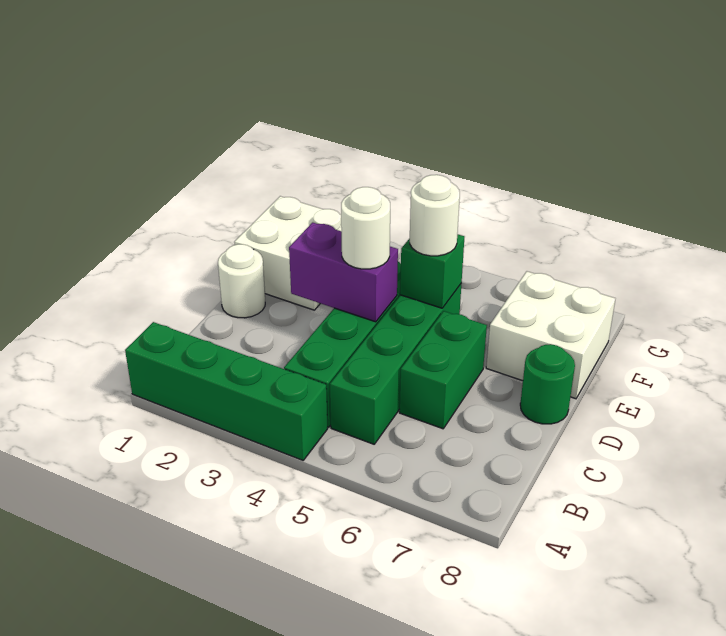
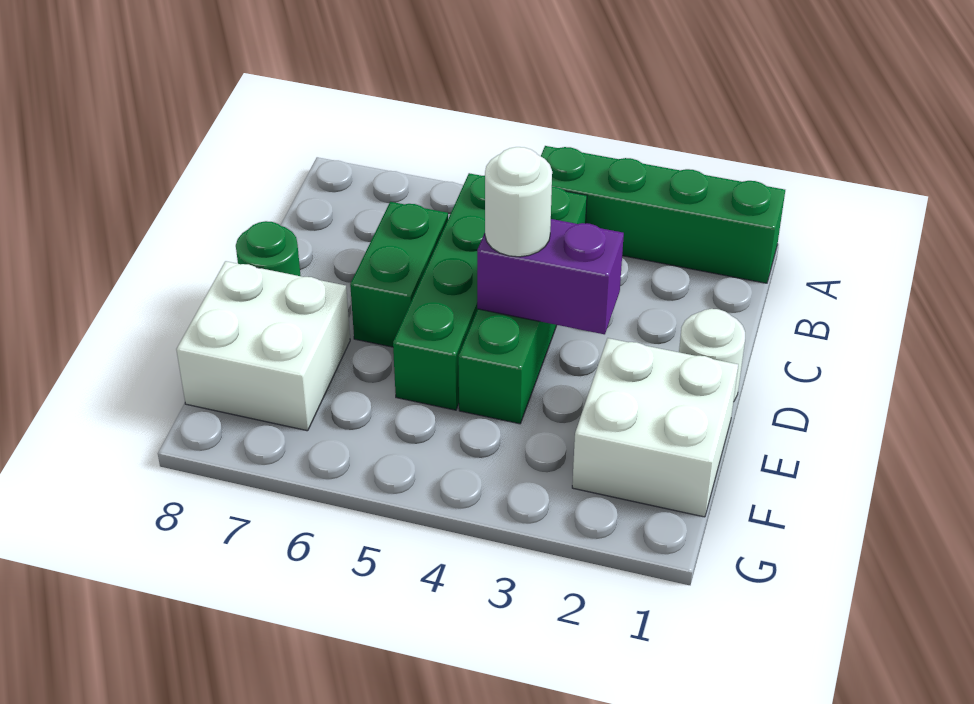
green 1x1 brick [400,234,464,308] -> none
white 1x1 round brick [410,175,460,256] -> none

